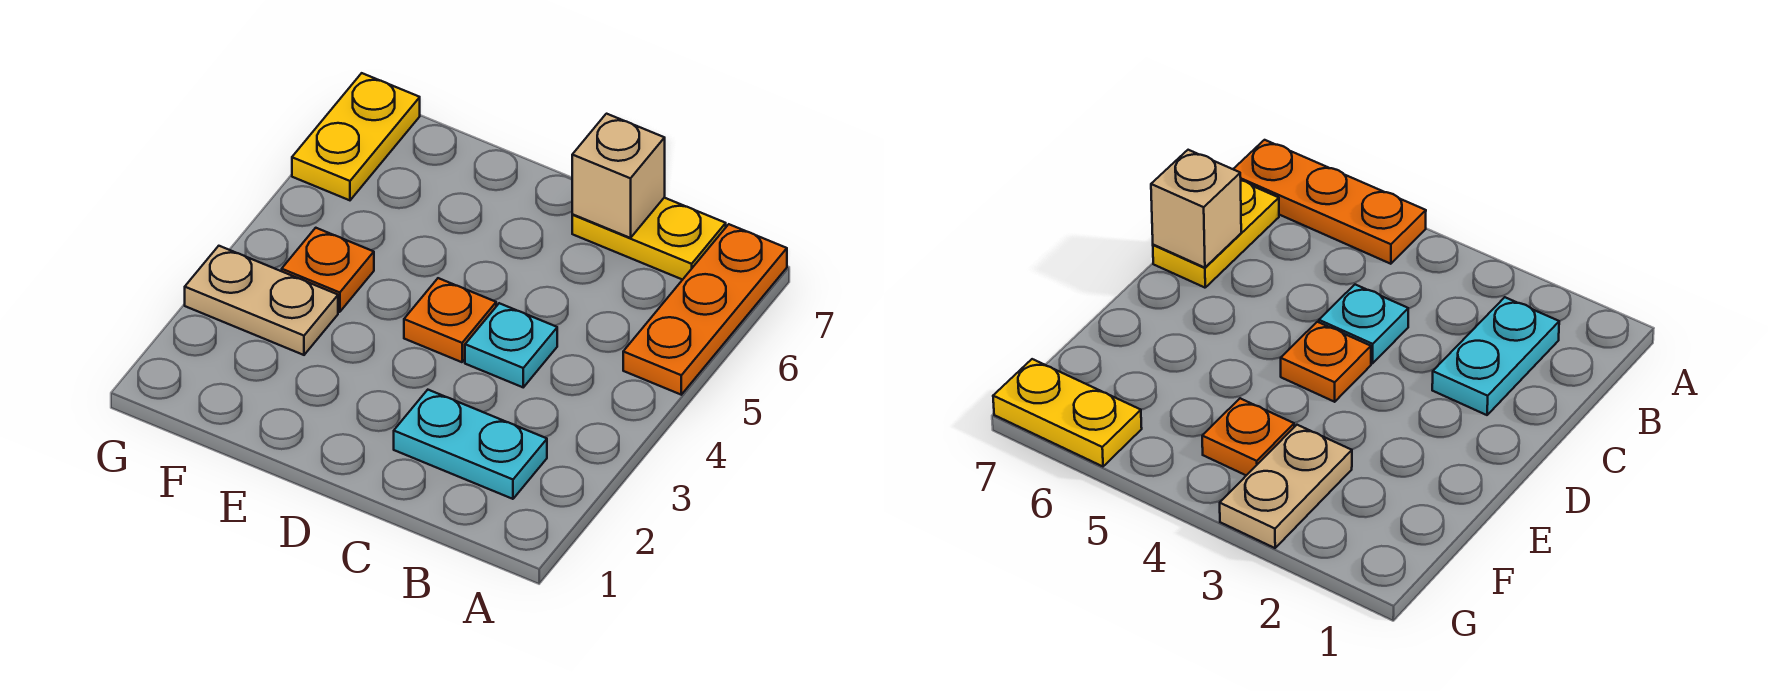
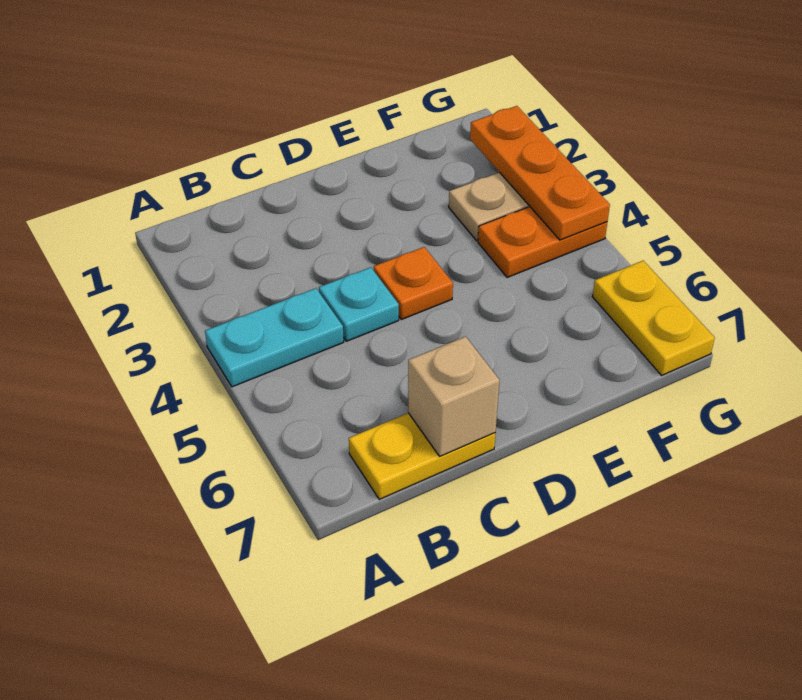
orange 1x3 plate [623,224,787,395] -> orange 1x3 plate moved to [470,106,610,240]
cyan 1x2 plate [394,390,547,499] -> cyan 1x2 plate moved to [205,288,344,387]
orange 1x1 plate [282,228,374,312] -> orange 1x2 plate [478,207,607,278]

